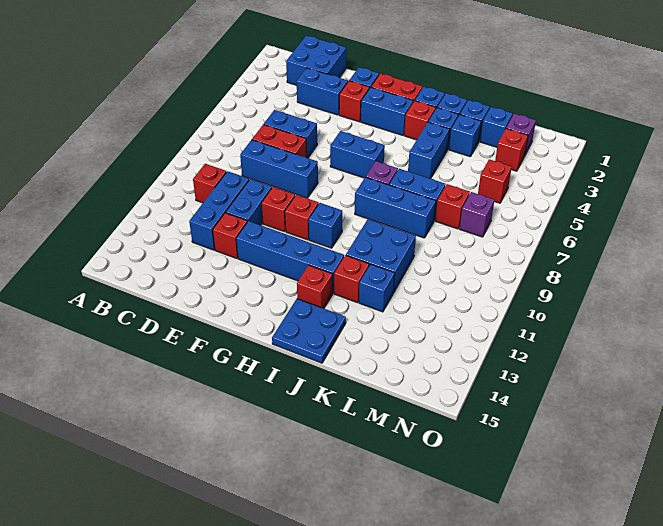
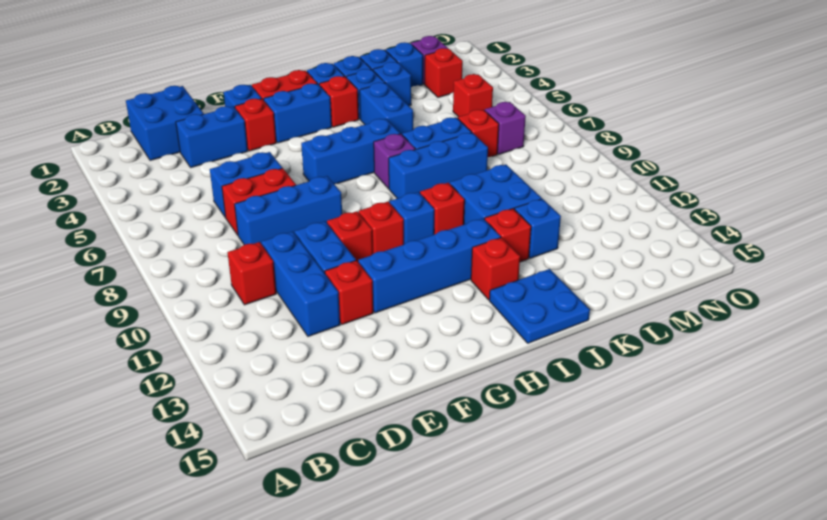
blue 1x2 brick [330,131,385,178] -> blue 1x3 brick [301,119,400,184]
none -> red 1x1 brick [420,183,465,234]

